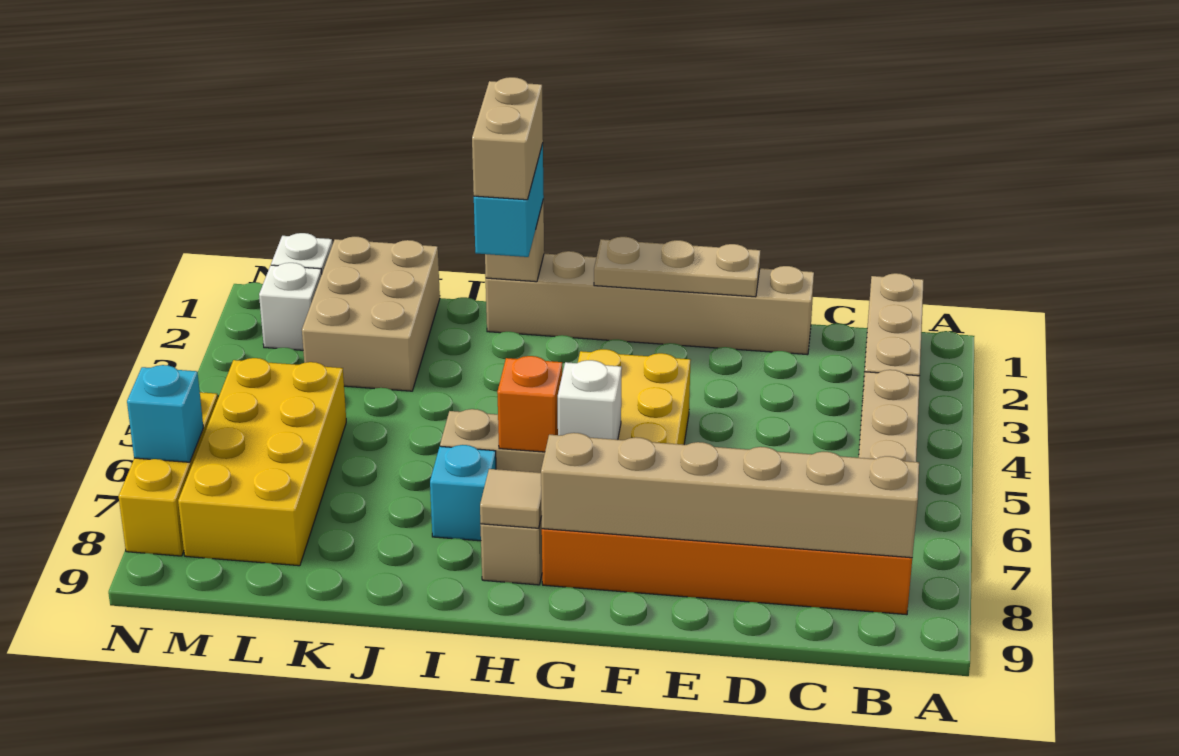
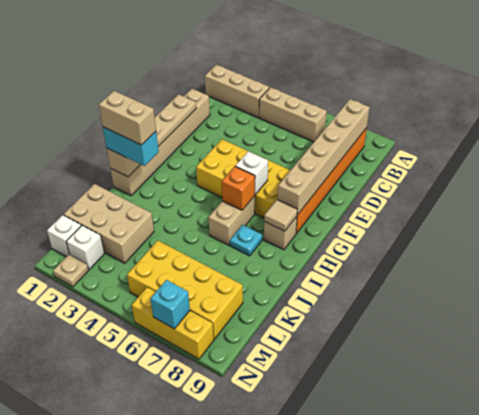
cyan 1x1 brick [430,445,496,541] -> cyan 1x1 plate [230,225,262,256]
none -> tan 1x1 plate [53,255,89,287]

